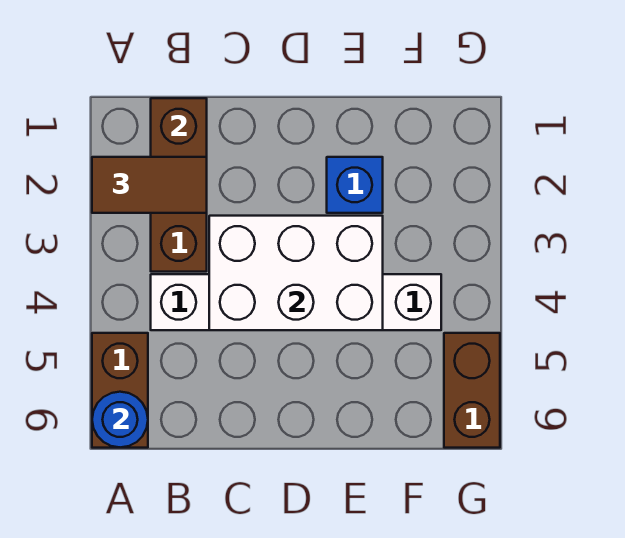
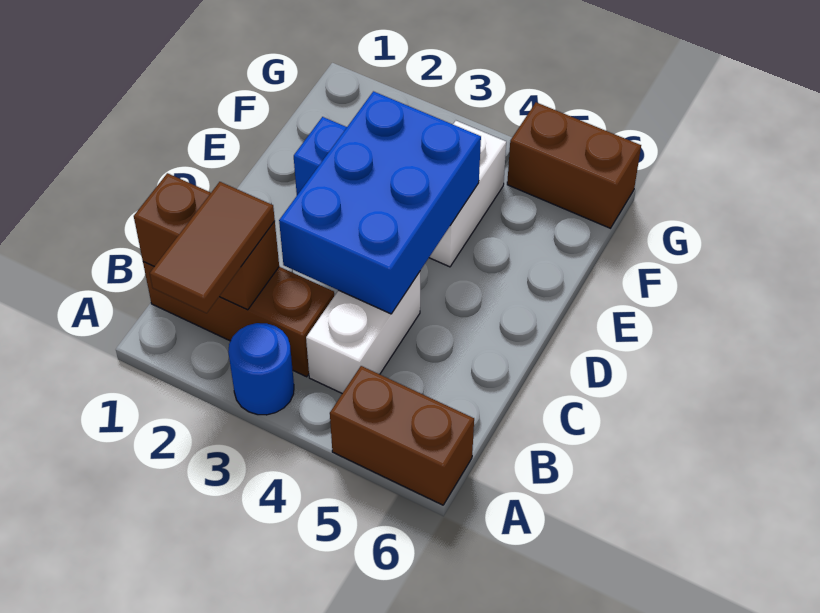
blue 1x1 round brick [92,392,148,448] -> blue 1x1 round brick moved to [228,323,294,415]
white 2x3 brick [209,216,383,330] -> blue 2x3 brick [279,91,481,314]

